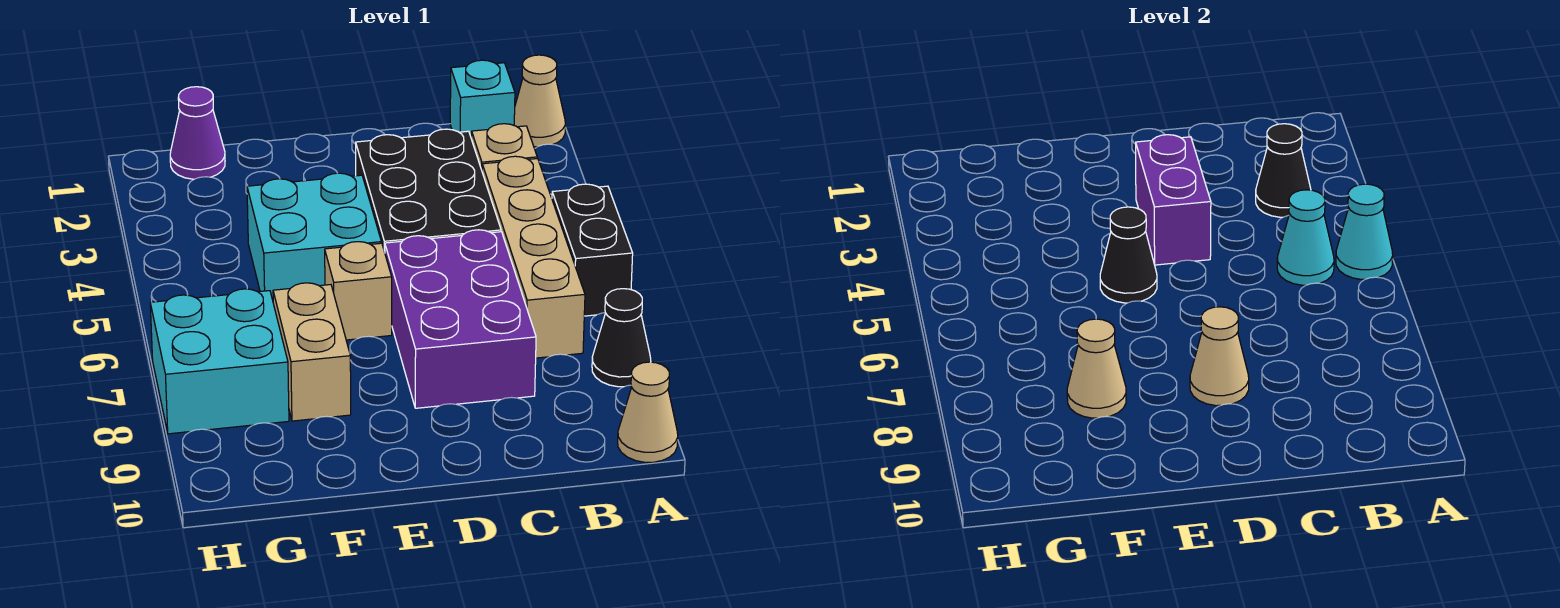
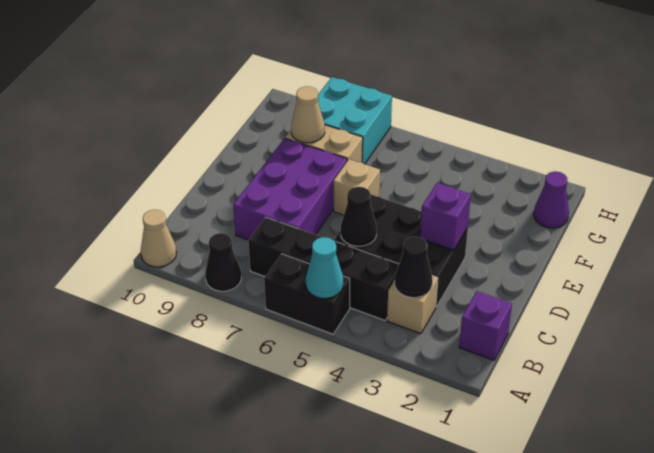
tan 1x1 cone [514,55,565,147] -> none
cyan 1x1 brick [450,60,515,139] -> purple 1x1 brick [459,291,512,360]
tan 1x4 brick [482,156,585,358] -> black 1x4 brick [248,217,399,320]
cyan 1x1 cone [1277,190,1334,285] -> none
purple 2x3 brick [385,230,536,408] -> purple 2x3 brick turned to [233,138,347,240]
purple 1x2 brick [1136,135,1211,265] -> purple 1x1 brick [420,183,471,250]
tan 1x1 cone [1190,307,1249,406] -> none
cyan 2x2 brick [247,173,381,300] -> none
black 1x1 cone [1100,207,1157,303] -> black 1x1 cone moved to [341,187,377,246]

